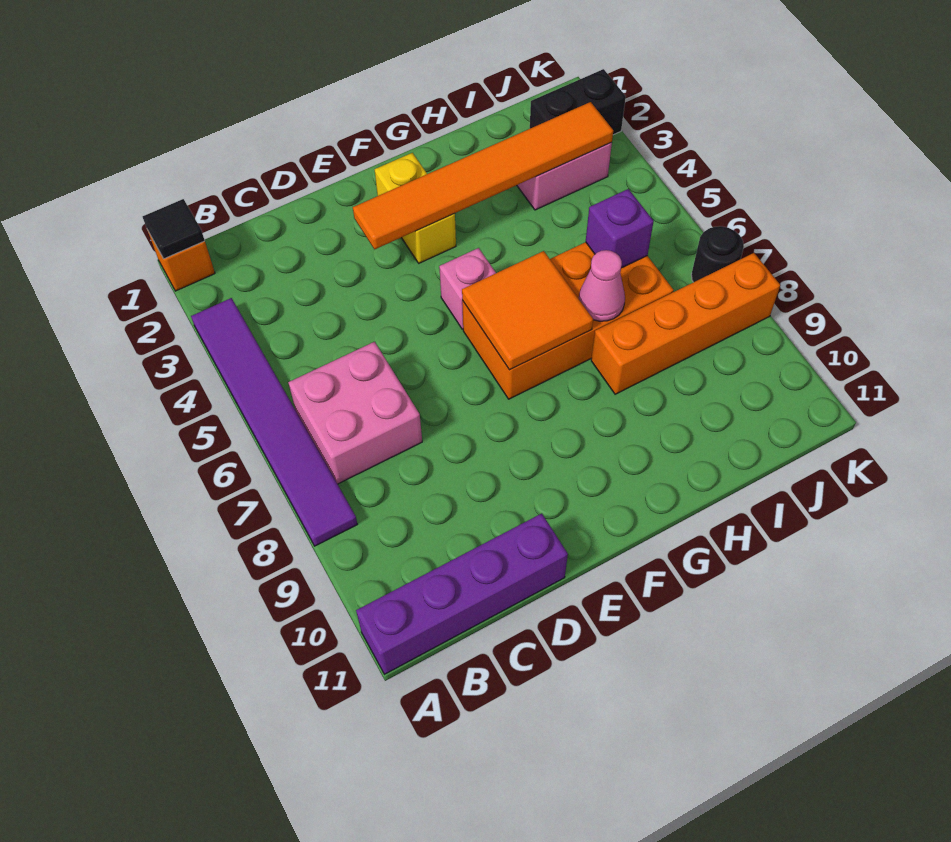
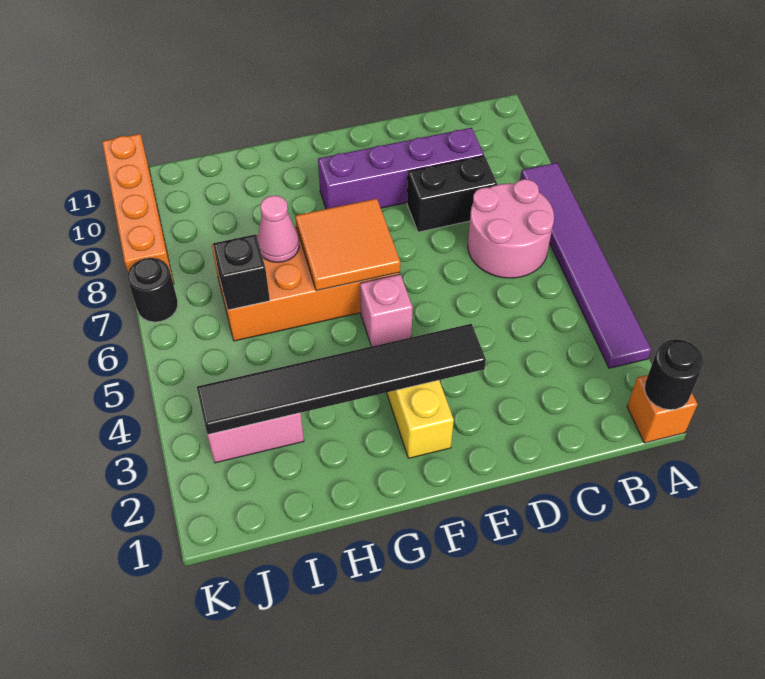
black 1x1 tile [143,199,205,259] -> black 1x1 round brick [645,339,704,410]
purple 1x4 brick [356,514,568,674] -> purple 1x4 brick moved to [318,128,484,209]
pink 2x2 brick [288,342,422,484] -> pink 2x2 round brick [468,179,554,278]
orange 1x6 tile [353,102,613,249] -> black 1x6 tile [197,324,486,435]
orange 1x4 brick [591,253,780,394] -> orange 1x4 brick turned to [102,134,174,284]
purple 1x1 brick [586,189,654,268] -> black 1x1 brick [213,234,270,310]
black 1x2 brick [530,69,626,135] -> black 1x2 brick moved to [407,156,497,232]

